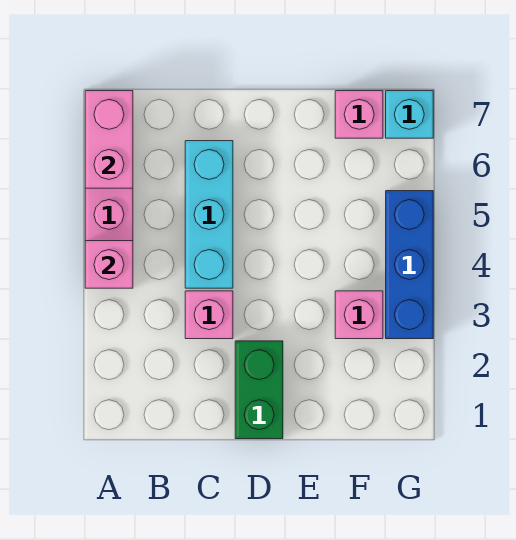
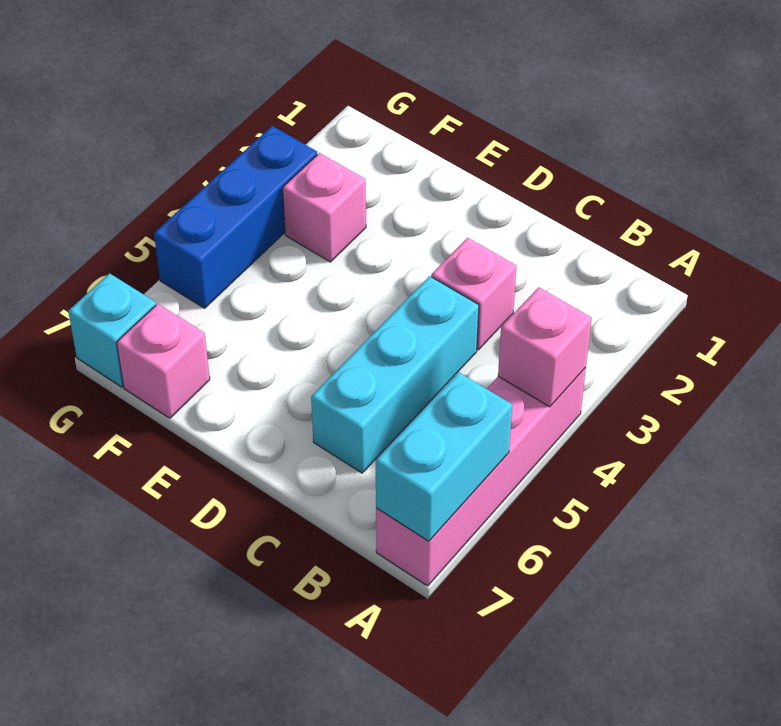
pink 1x2 brick [85,91,133,188] -> cyan 1x2 brick [376,372,512,541]
green 1x2 brick [235,341,283,439] -> none

